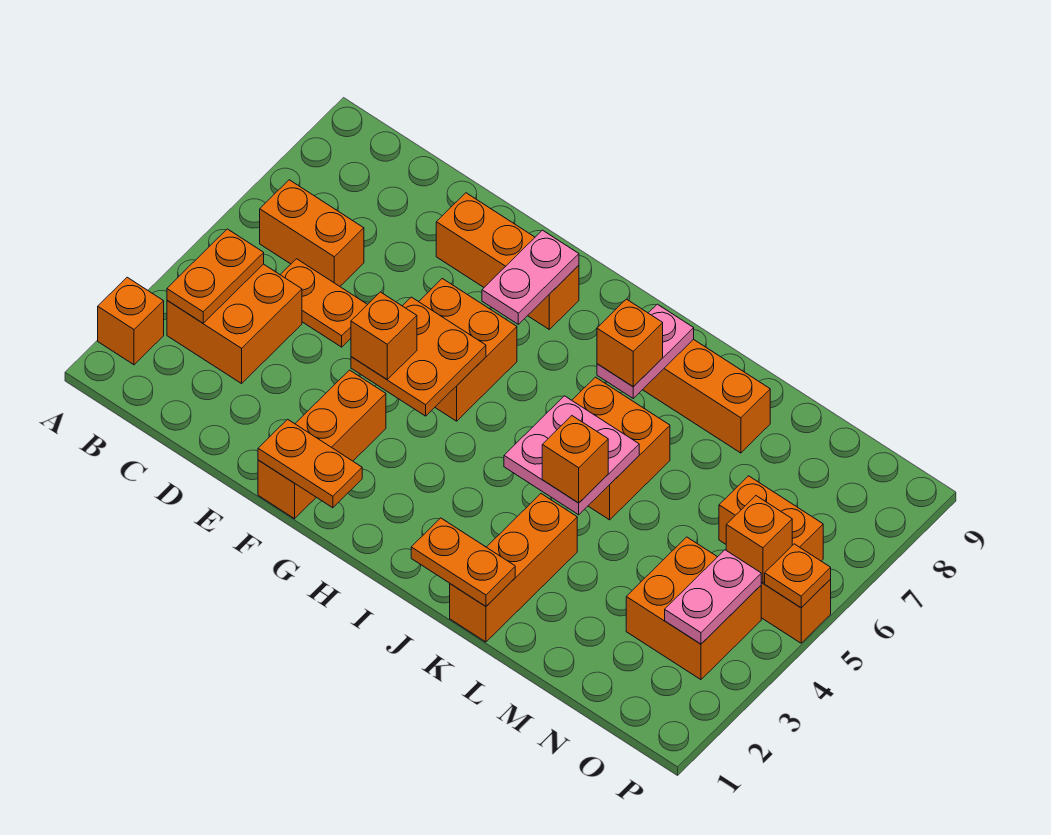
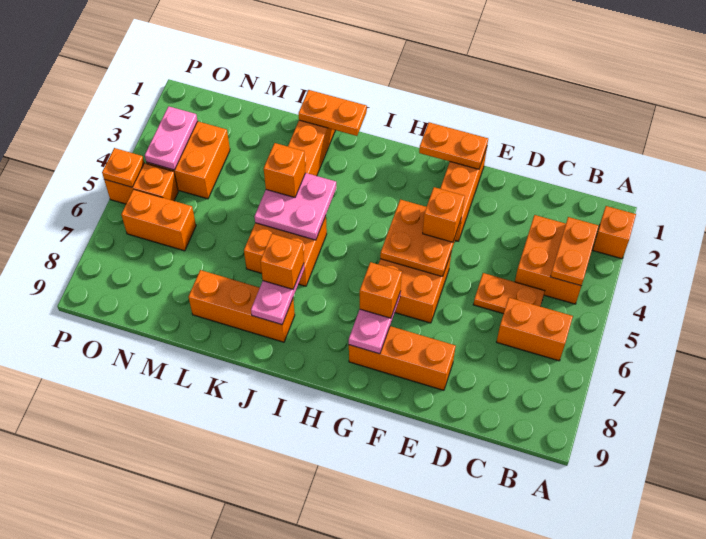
orange 1x1 brick [726,496,792,583] -> orange 1x1 brick moved to [360,262,402,318]

